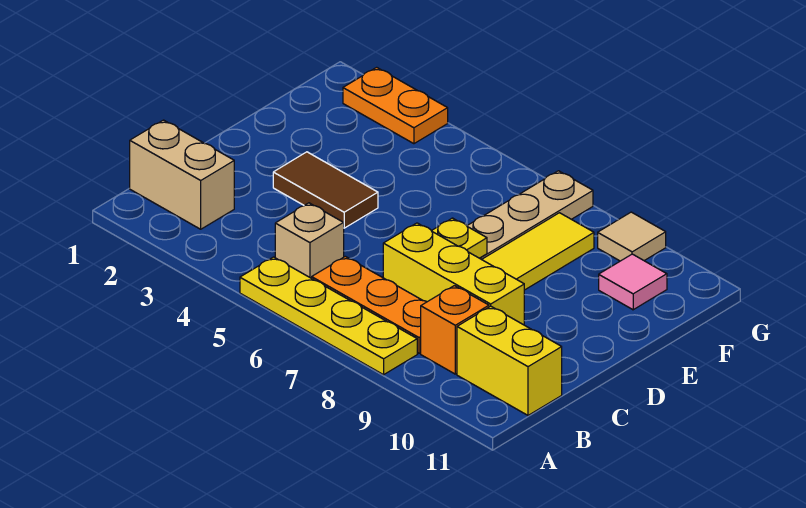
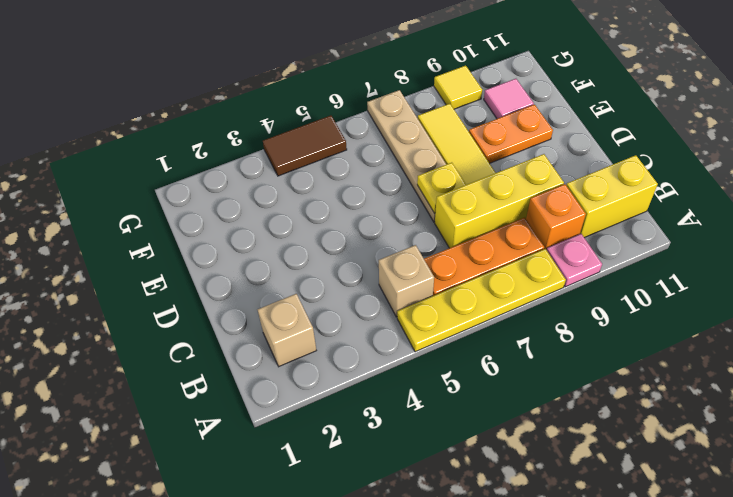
none -> pink 1x1 plate [547,234,602,287]
tan 1x2 brick [130,120,234,229] -> tan 1x1 brick [258,294,316,367]
brown 1x2 tile [273,152,378,228] -> brown 1x2 tile moved to [263,115,347,176]
orange 1x2 plate [343,67,448,144] -> orange 1x2 plate moved to [469,105,553,163]
tan 1x1 tile [598,212,666,261] -> yellow 1x1 tile [434,65,482,109]

